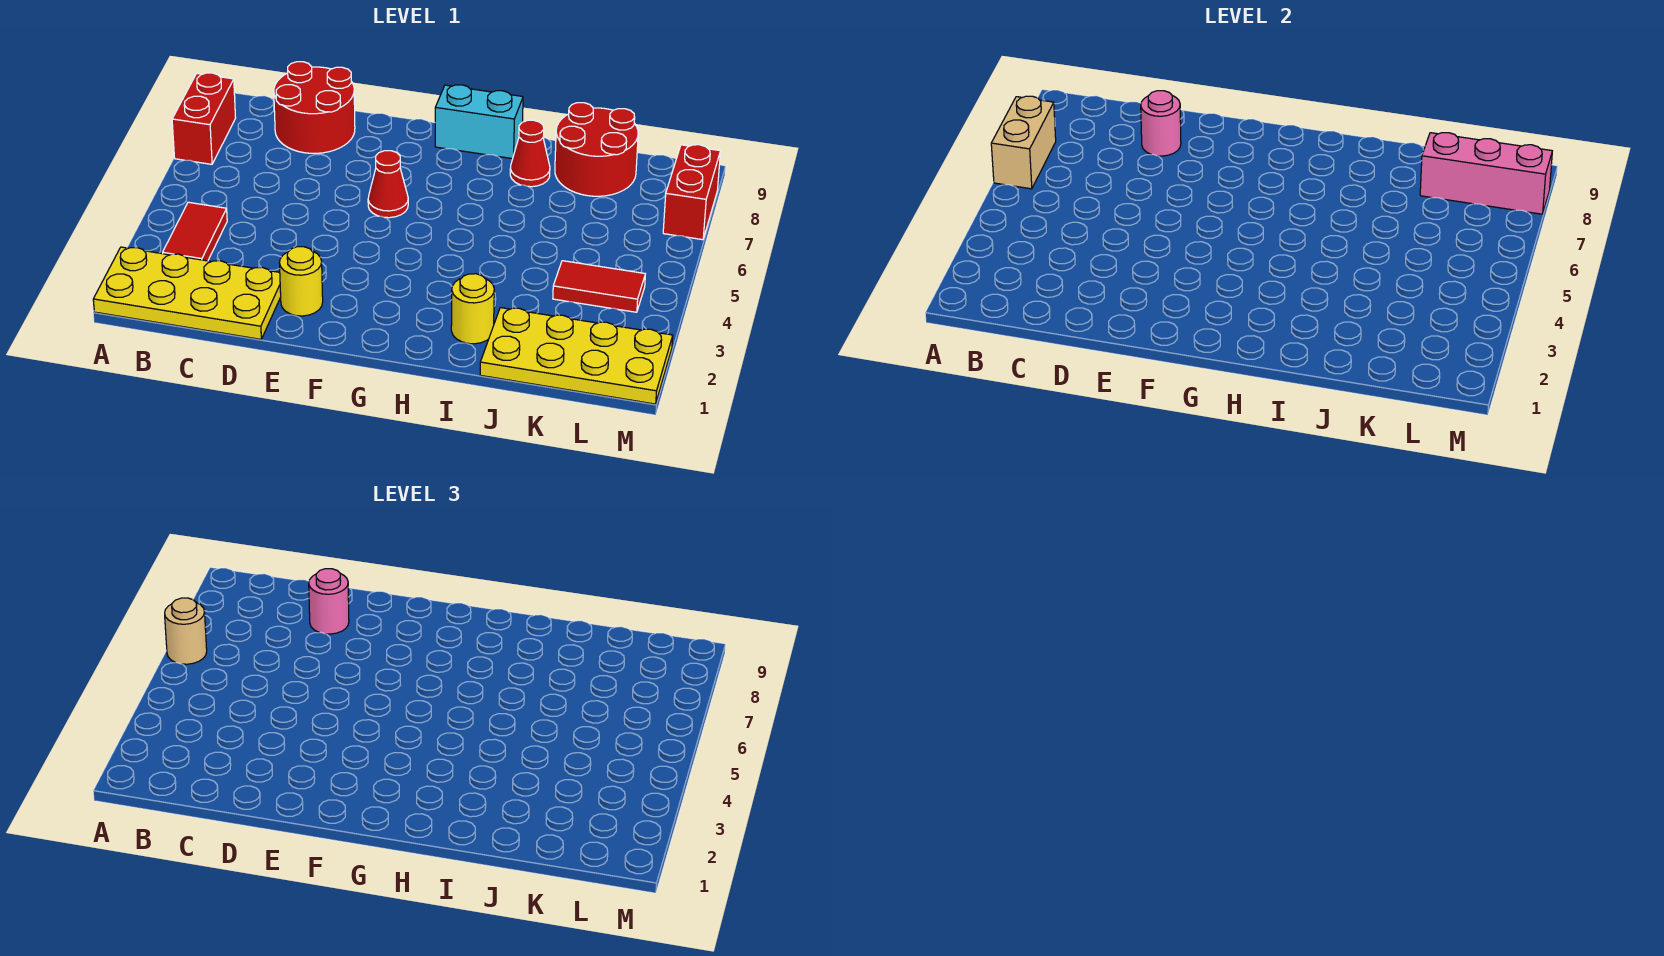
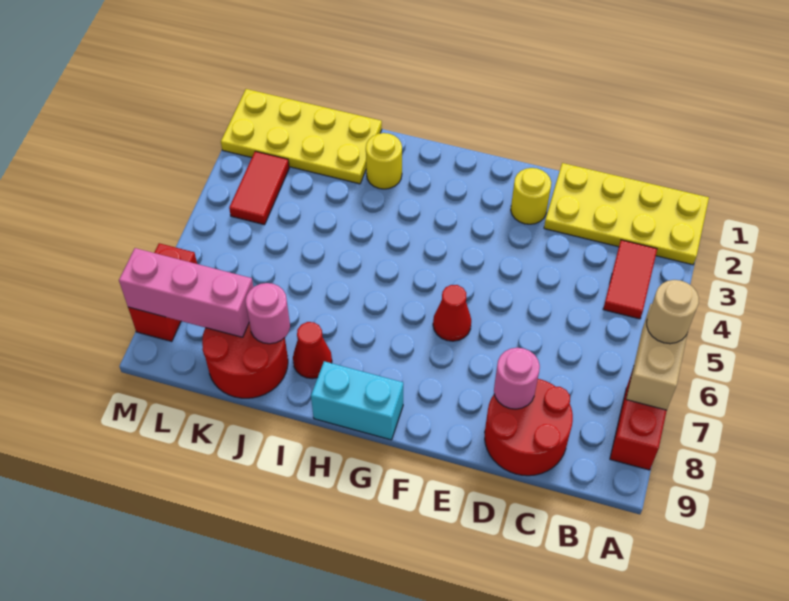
pink 1x1 round brick [309,569,349,634] -> pink 1x1 round brick moved to [245,283,290,344]
red 1x2 tile [553,261,645,312] -> red 1x2 tile turned to [229,151,289,225]

